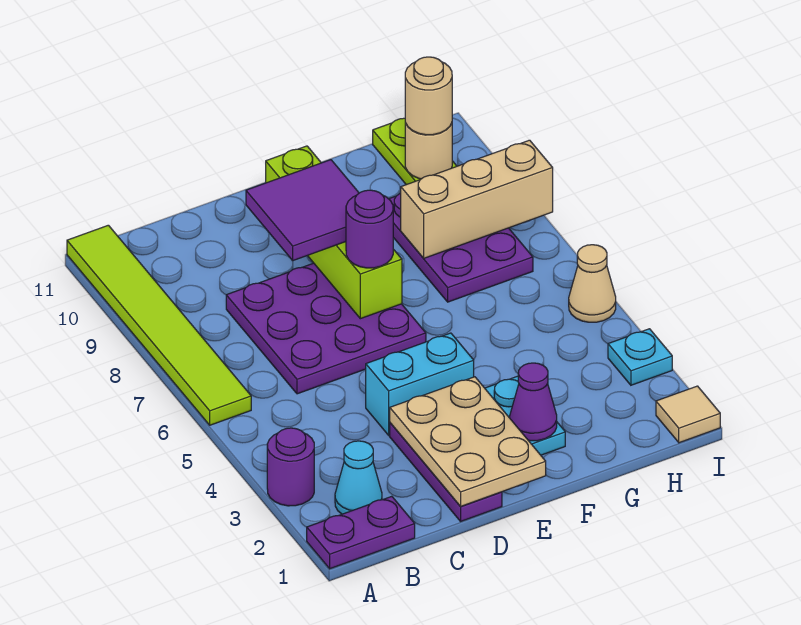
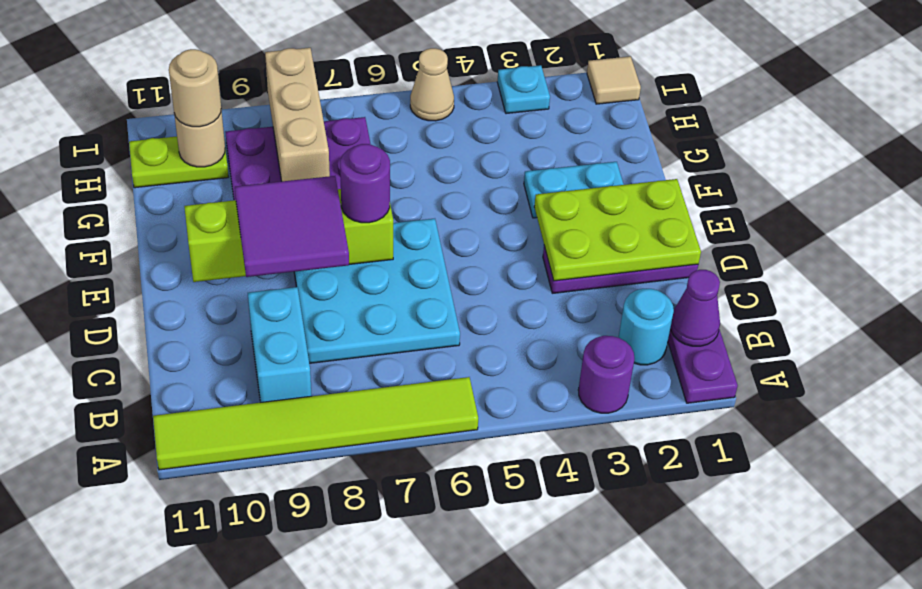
cyan 1x1 cone [335,441,382,514] -> cyan 1x1 round brick [619,289,674,365]
purple 3x3 plate [226,263,426,394] -> cyan 3x3 plate [294,219,460,363]
tan 2x3 plate [390,377,546,507] -> lime 2x3 plate [534,179,701,281]
cyan 1x2 brick [366,333,474,435] -> cyan 1x2 brick moved to [248,287,312,402]
purple 1x1 cone [510,363,557,441] -> purple 1x1 cone moved to [670,270,720,346]

